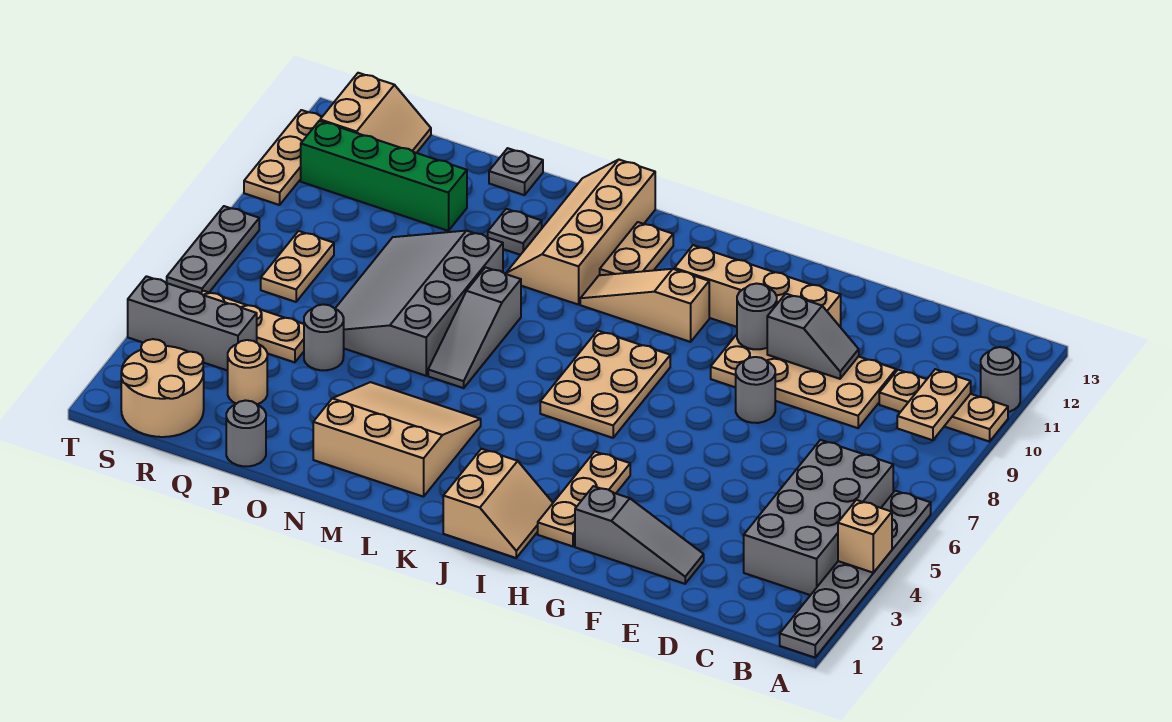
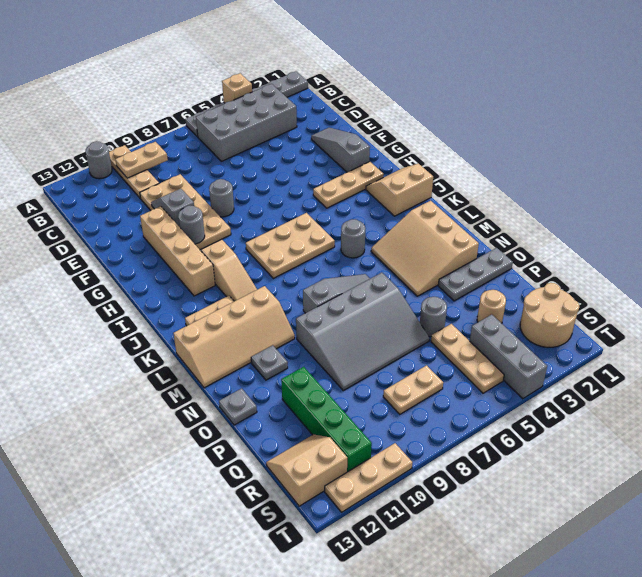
grey 1x1 round brick [226,400,266,466] -> grey 1x1 round brick moved to [341,219,366,258]
grey 1x3 plate [167,206,259,293] -> grey 1x3 plate moved to [438,248,513,301]

